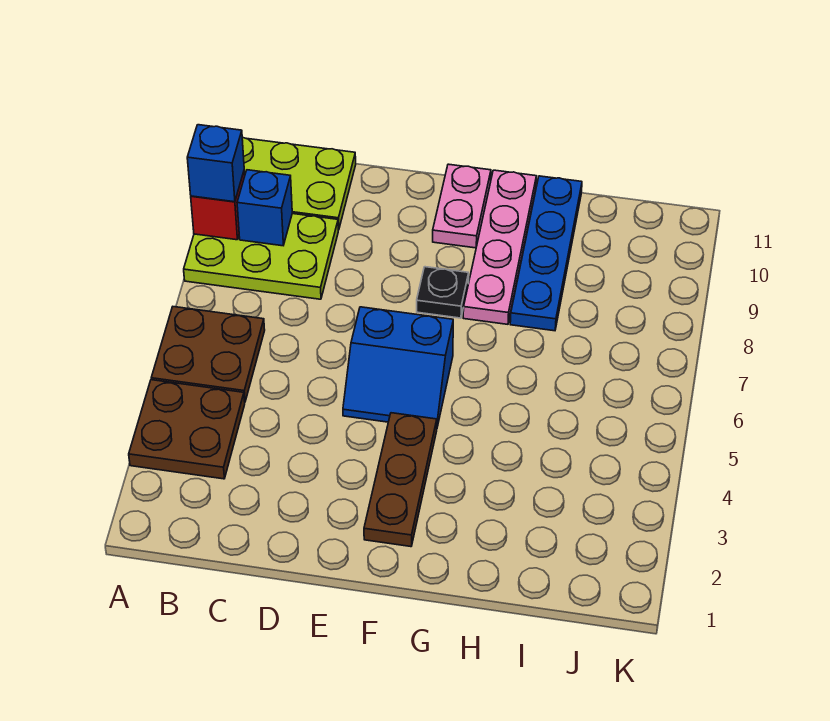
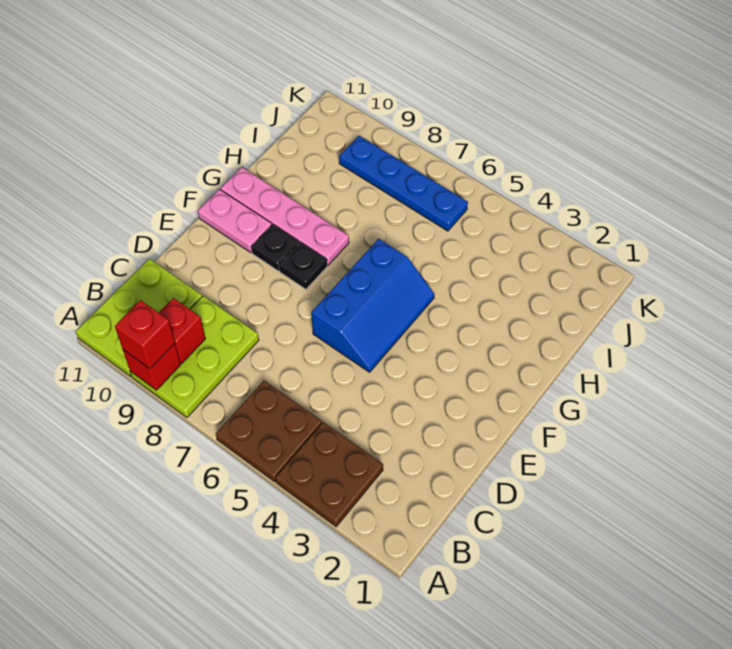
blue 1x1 brick [187,125,244,202] -> red 1x1 brick [115,300,175,369]
blue 1x1 brick [237,170,292,246] -> red 1x1 brick [159,298,205,363]
blue 2x2 slope [343,307,453,427] -> blue 2x3 slope [311,239,435,372]
brown 1x3 plate [364,413,437,547] -> none
none -> black 1x1 plate [251,224,299,271]
blue 1x4 plate [510,176,582,331] -> blue 1x4 plate moved to [339,136,468,231]

